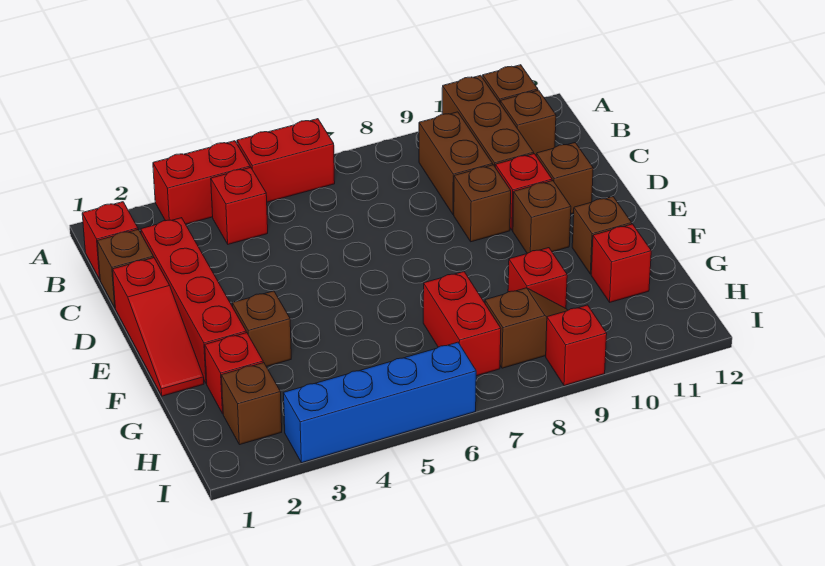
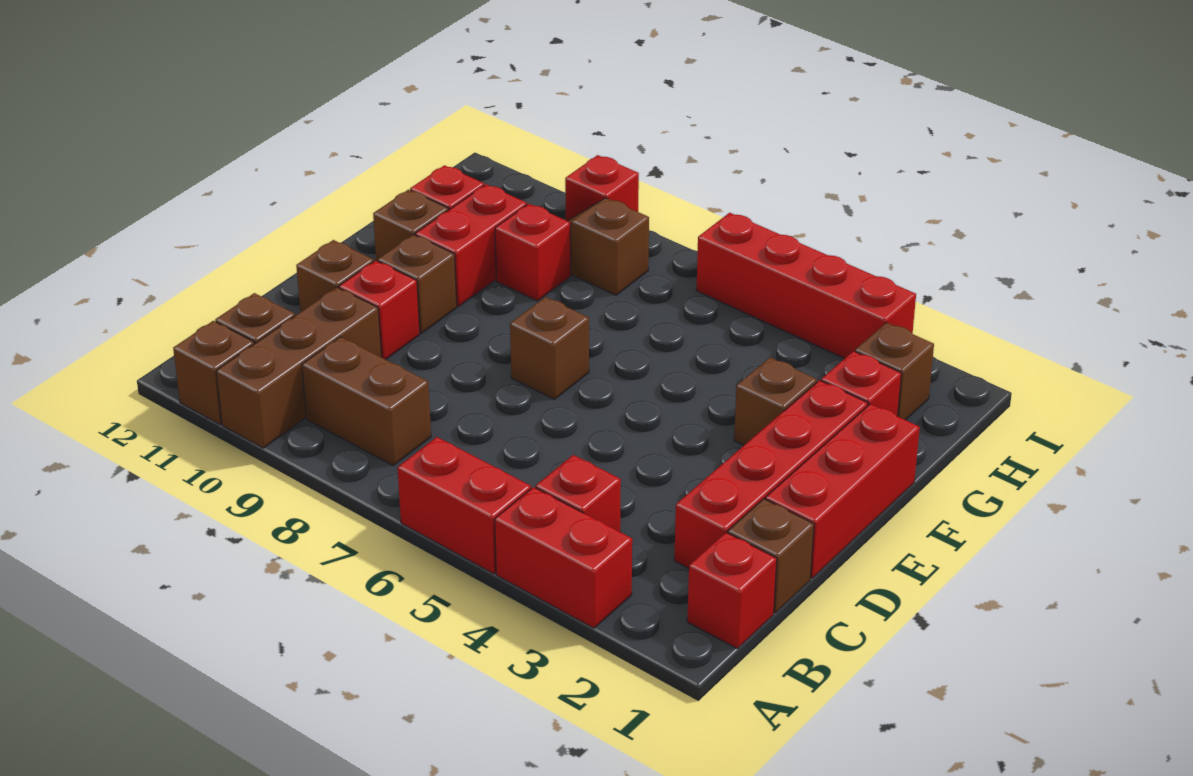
brown 1x2 brick [419,112,493,214] -> brown 1x2 brick turned to [302,337,431,465]
red 1x3 slope [113,258,204,396] -> red 1x3 brick [765,404,920,579]
brown 1x1 brick [454,165,511,242] -> brown 1x1 brick moved to [510,297,589,399]
red 1x2 brick [423,272,501,376] -> red 1x2 brick moved to [415,184,527,307]
blue 1x4 brick [283,342,476,463] -> red 1x4 brick [696,213,916,358]

